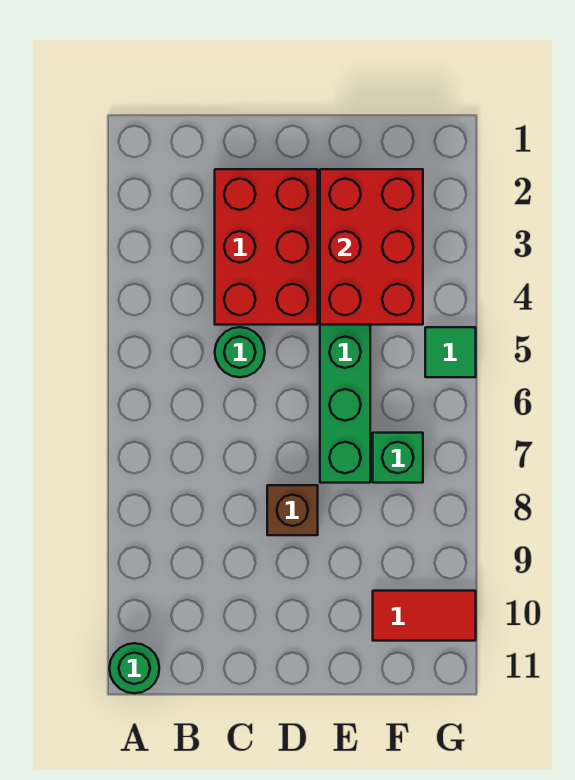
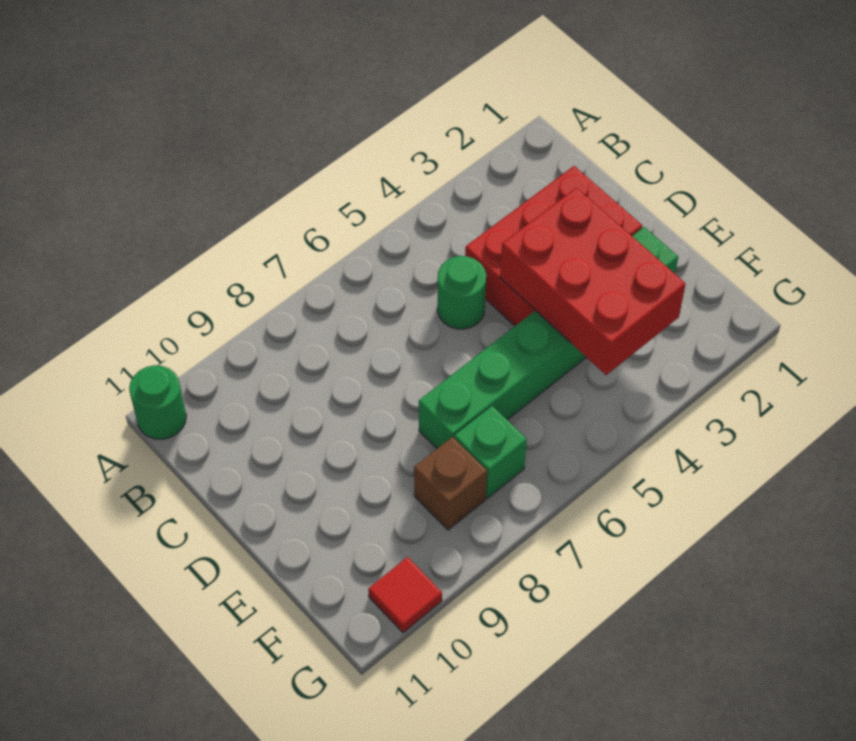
brown 1x1 brick [267,485,318,535] -> brown 1x1 brick moved to [414,437,487,530]
red 2x3 brick [320,169,423,325] -> red 2x3 brick turned to [500,188,686,375]
red 1x2 tile [373,591,476,641] -> red 1x1 tile [368,557,442,633]
green 1x1 tile [425,327,476,377] -> none

